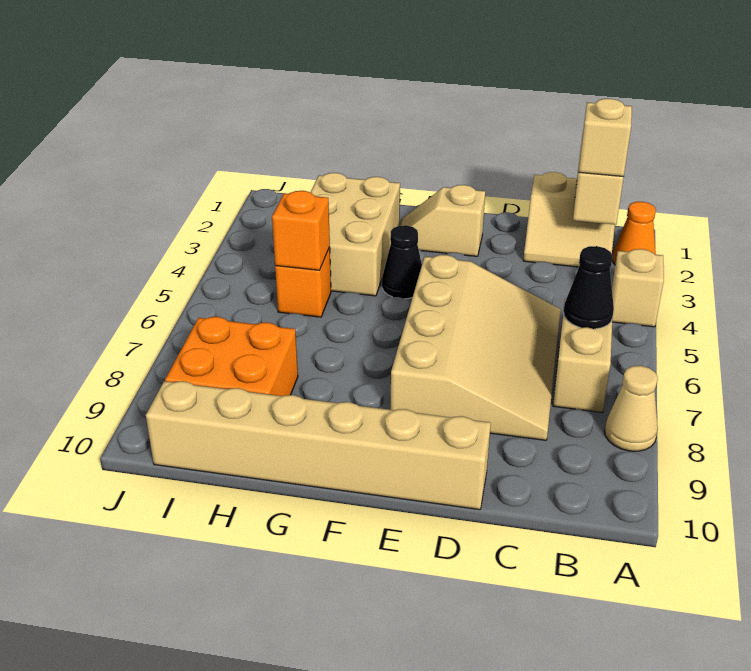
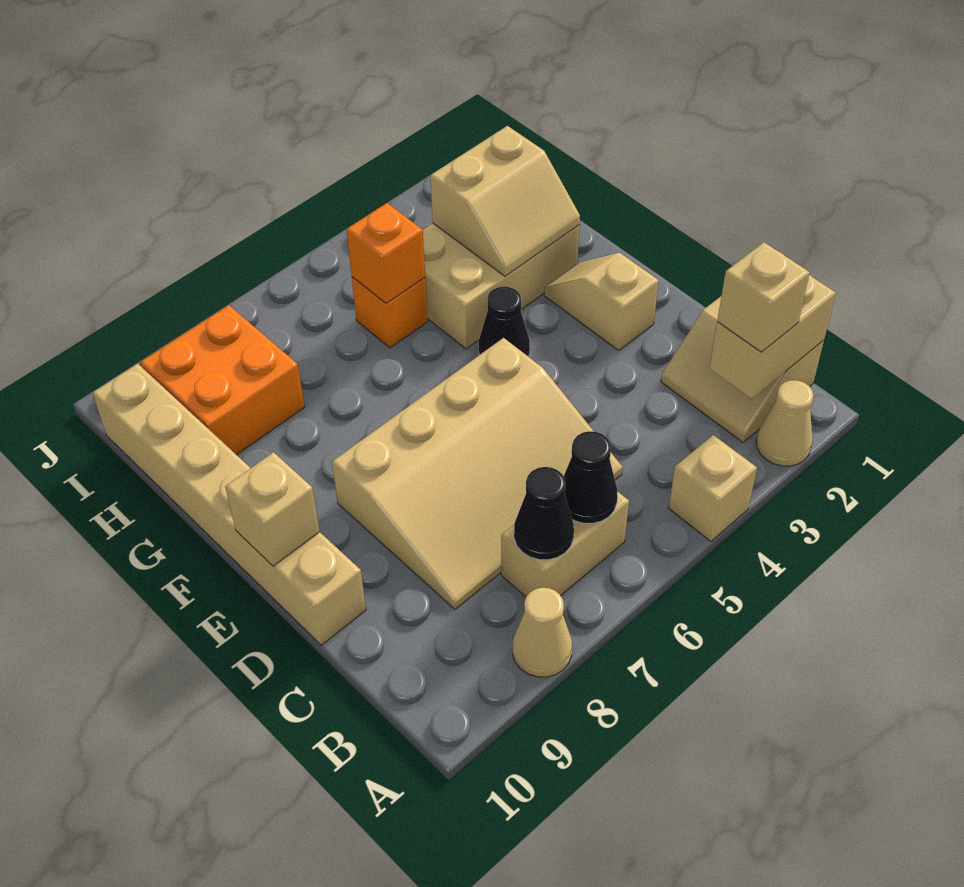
orange 1x1 cone [612,202,656,265] -> tan 1x1 cone [756,380,814,466]
none -> black 1x1 cone [514,467,574,560]
none -> tan 1x1 brick [225,452,320,566]
none -> tan 2x2 slope [430,126,580,276]

